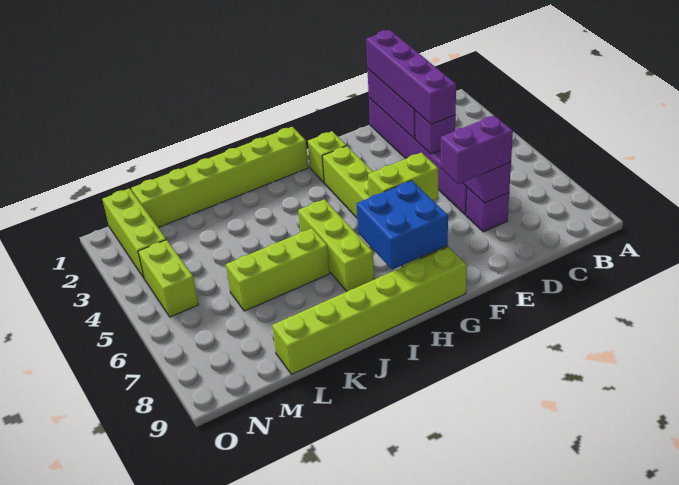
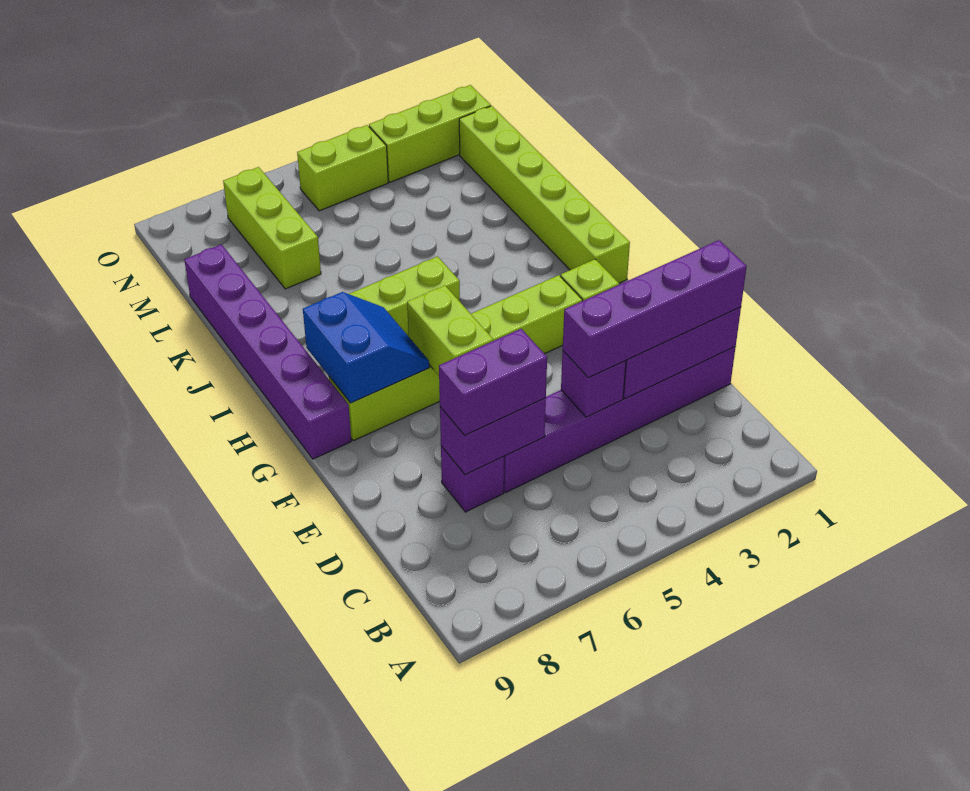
purple 1x2 brick [441,115,513,184] -> purple 1x2 brick turned to [439,329,547,435]
blue 2x2 brick [357,180,448,270] -> blue 2x2 slope [303,292,429,403]
lime 1x6 brick [272,247,467,374] -> purple 1x6 brick [184,244,351,459]
lime 1x3 brick [226,228,330,311] -> lime 1x3 brick moved to [223,167,321,289]

